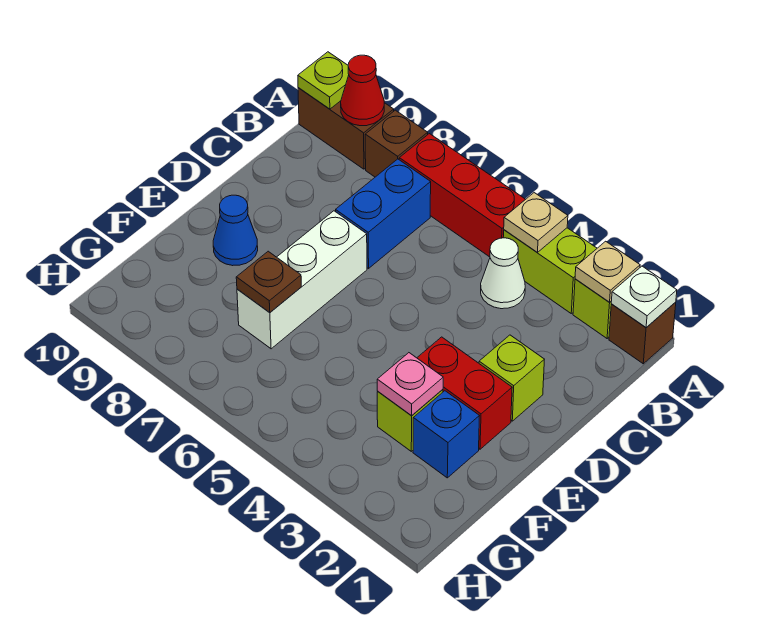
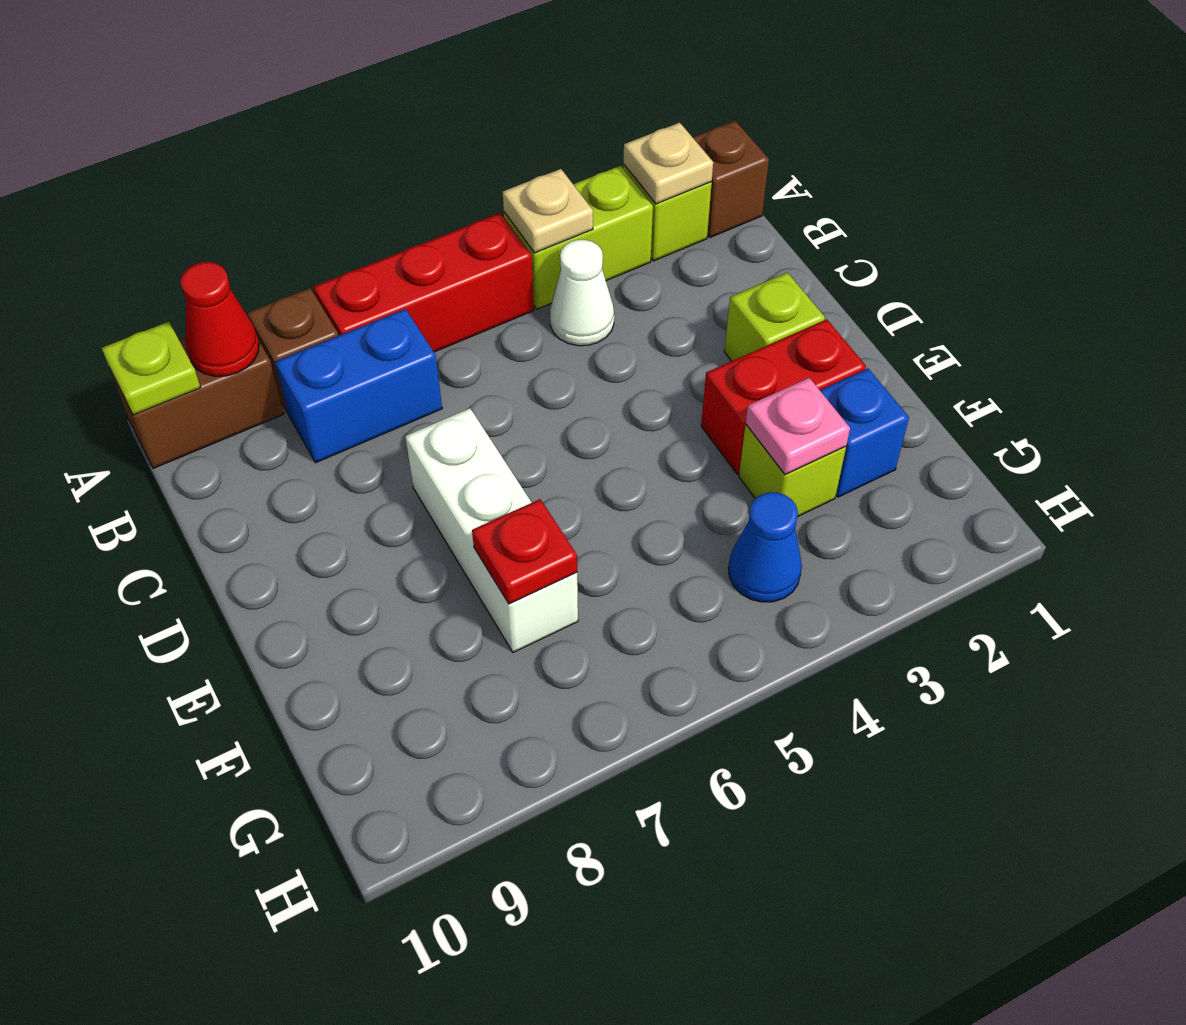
white 1x1 plate [611,266,677,327] -> none
blue 1x2 brick [336,159,431,268] -> blue 1x2 brick turned to [275,309,442,463]
blue 1x1 cone [213,195,258,266] -> blue 1x1 cone moved to [728,492,802,602]
brown 1x1 plate [236,251,301,312] -> red 1x1 plate [472,499,577,604]

